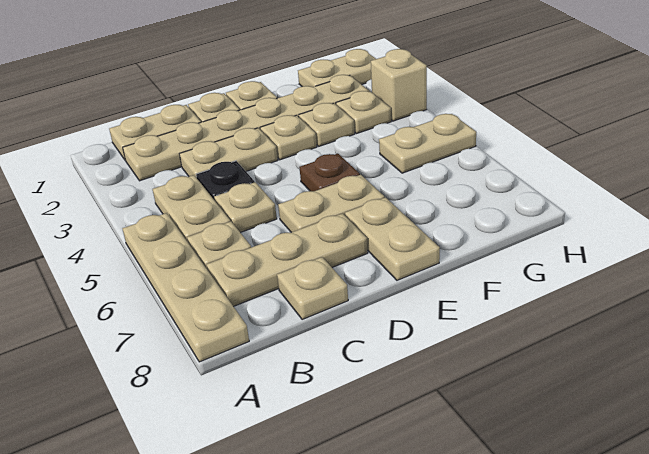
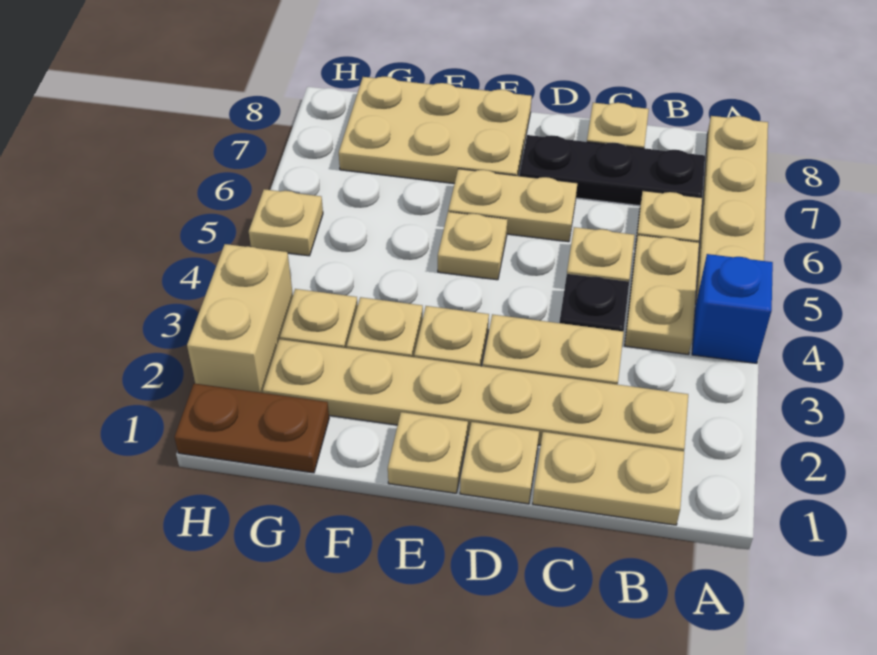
none -> blue 1x1 brick [692,254,773,363]
tan 1x3 plate [207,213,368,306] -> black 1x3 plate [519,135,705,206]
brown 1x1 plate [299,154,360,191] -> tan 1x1 plate [438,212,507,280]
tan 1x2 plate [345,197,440,280] -> tan 2x3 plate [339,77,532,183]
tan 1x2 plate [298,49,376,87] -> brown 1x2 plate [174,383,329,473]
tan 1x2 plate [379,114,476,173] -> tan 1x1 plate [249,189,323,256]
tan 1x1 brick [371,49,427,121] -> tan 1x2 brick [187,244,293,393]

